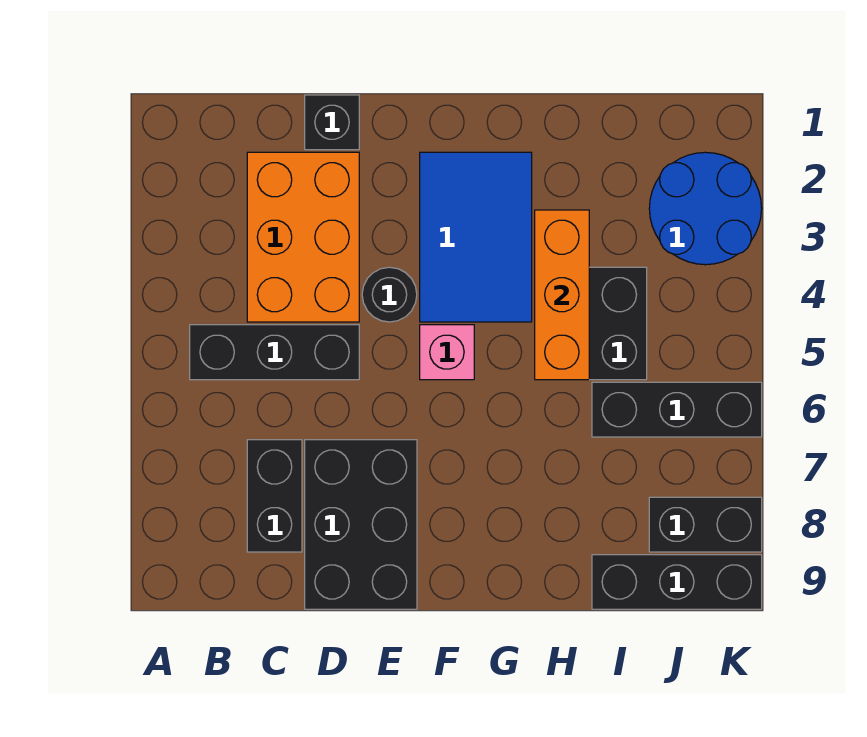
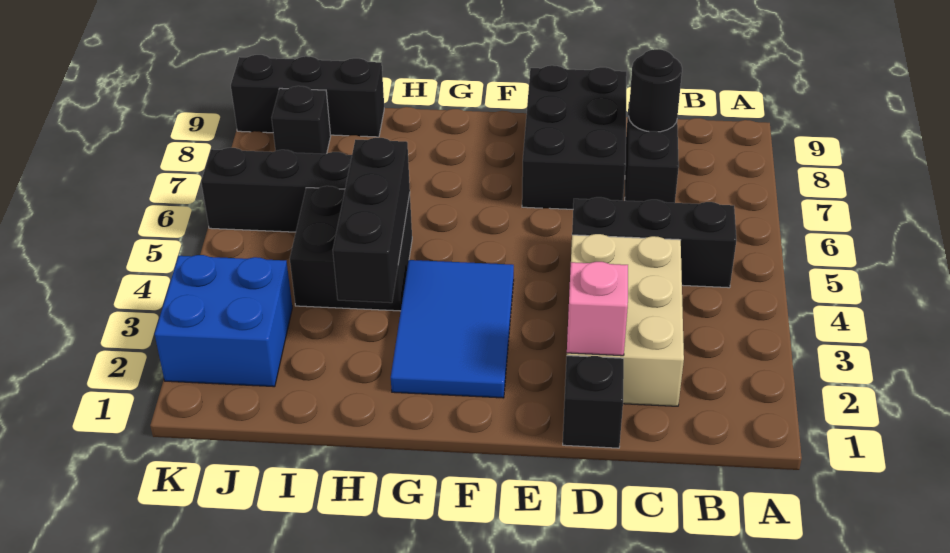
orange 2x3 brick [247,152,359,322] -> tan 2x3 brick [567,234,684,406]
black 1x1 round brick [362,267,417,322] -> black 1x1 round brick moved to [629,49,682,132]
pink 1x1 brick [420,325,474,380] -> pink 1x1 brick moved to [567,262,628,356]
orange 1x3 brick [535,210,589,380] -> black 1x3 brick [333,138,410,303]
blue 2x2 round brick [649,152,762,265] -> blue 2x2 brick [155,255,292,387]
black 1x2 brick [649,497,762,552] -> black 1x1 brick [272,86,331,154]

